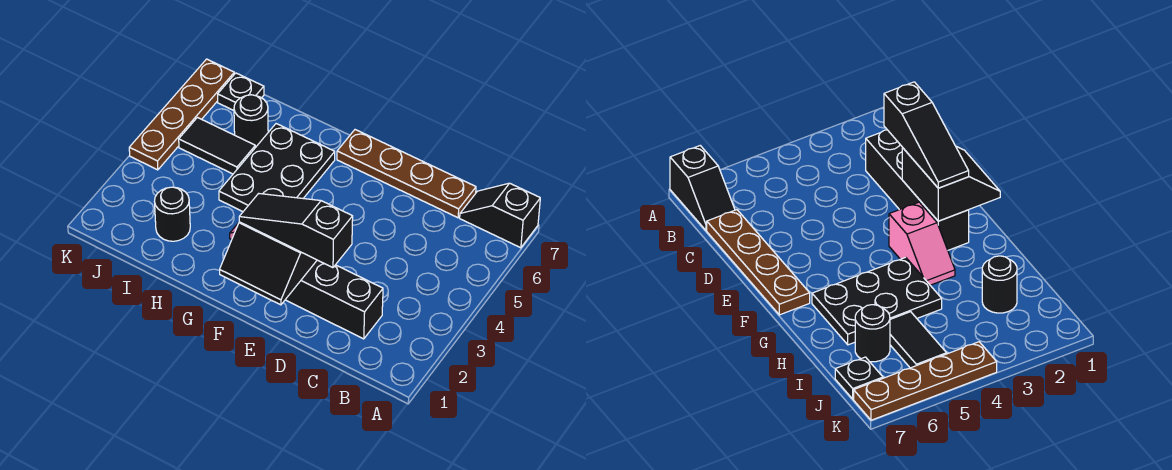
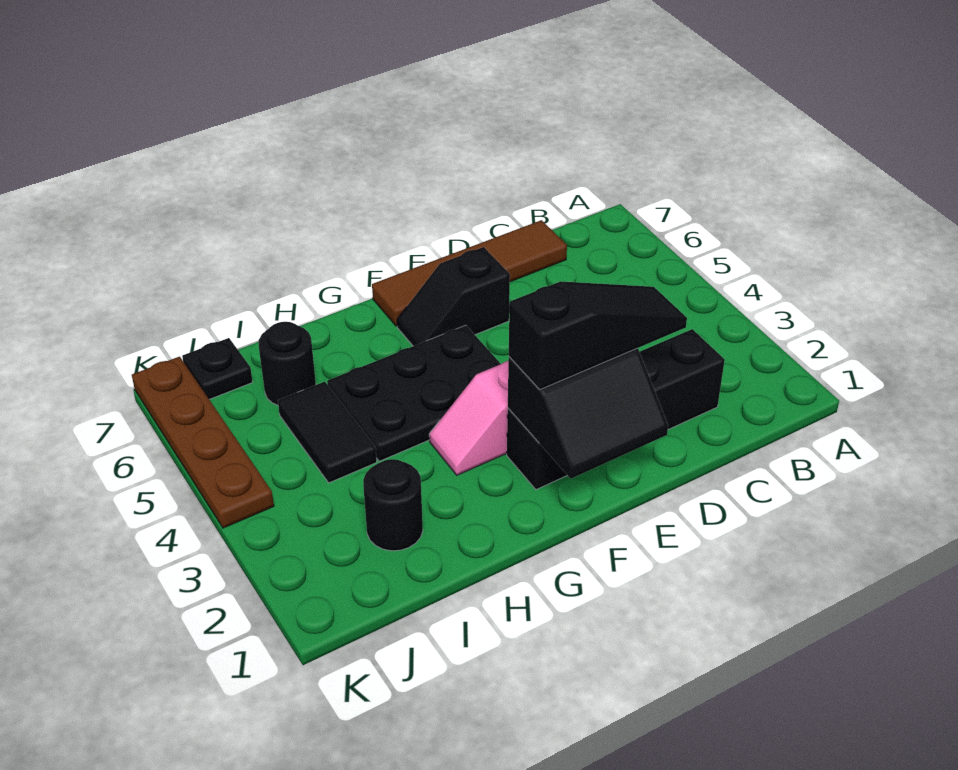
black 1x2 slope [460,183,540,248] -> black 1x2 slope moved to [397,247,510,346]
brown 1x4 plate [337,130,476,218] -> brown 1x4 tile [372,220,567,326]
black 1x3 slope [239,193,353,268] -> black 1x3 slope turned to [509,281,687,390]
black 2x3 plate [219,124,335,211] -> black 2x3 plate turned to [327,325,501,461]
black 1x2 tile [179,118,255,174] -> black 1x2 tile turned to [278,382,377,483]

